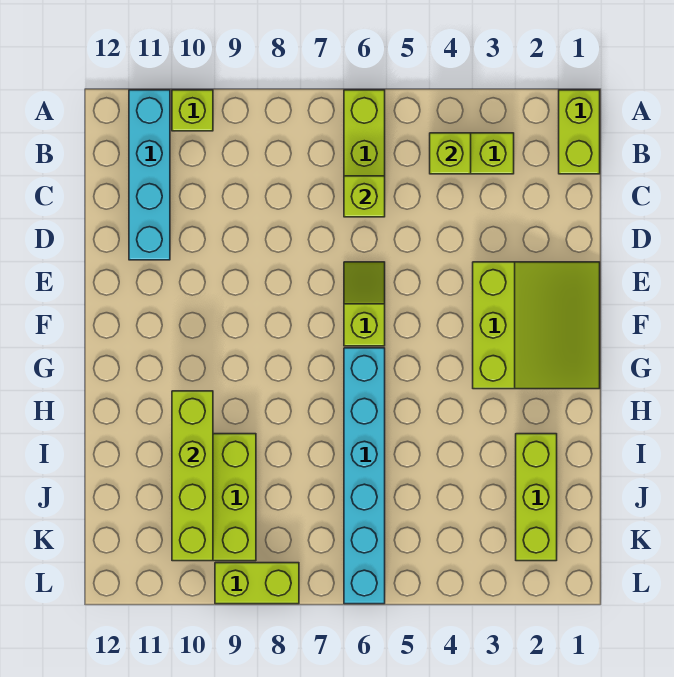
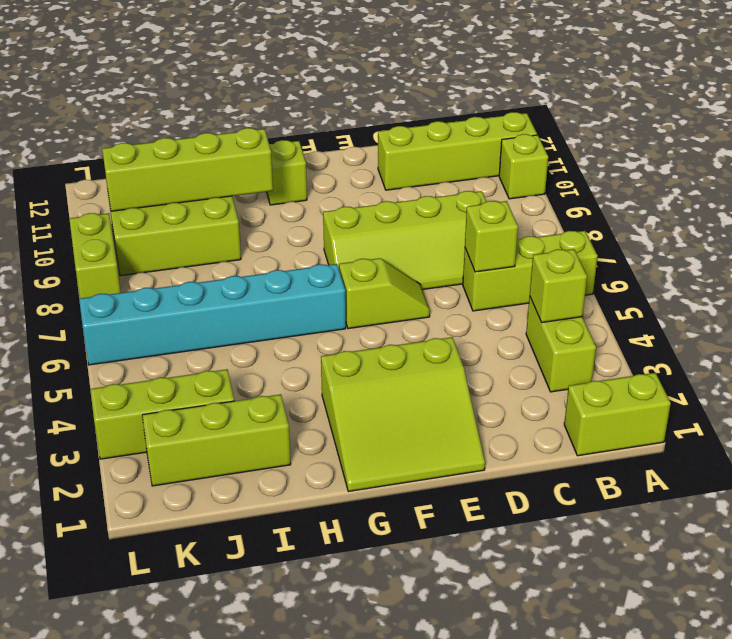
cyan 1x4 brick [129,90,170,260] -> lime 1x4 brick [378,112,537,190]
none -> lime 2x4 slope [323,191,487,290]
none -> lime 1x1 brick [267,140,307,205]
none -> lime 1x3 brick [90,369,234,459]

